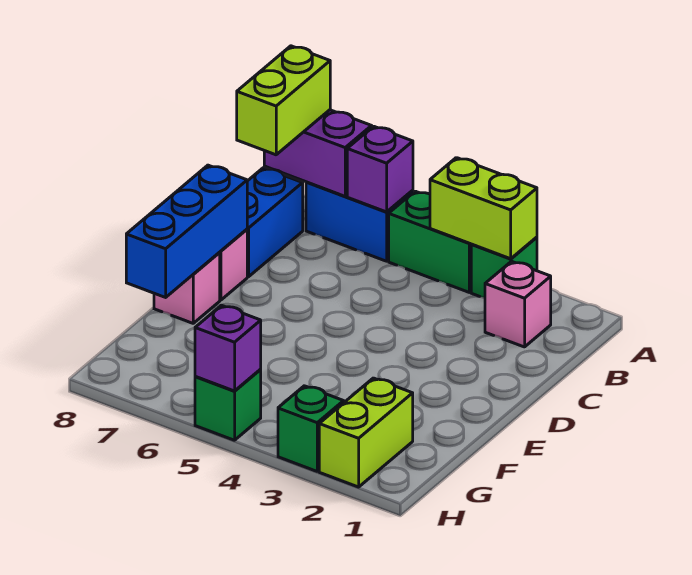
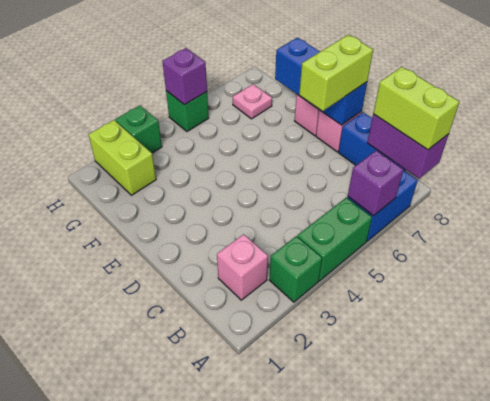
lime 1x2 brick [430,158,537,259] -> lime 1x2 brick moved to [299,35,373,111]
purple 1x2 brick [264,110,372,196] -> purple 1x2 brick turned to [367,114,449,179]
none -> pink 1x1 plate [233,84,272,119]

